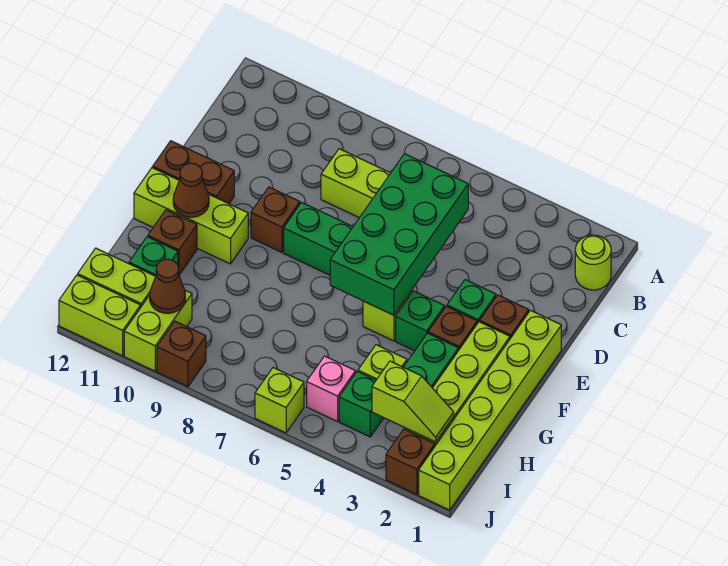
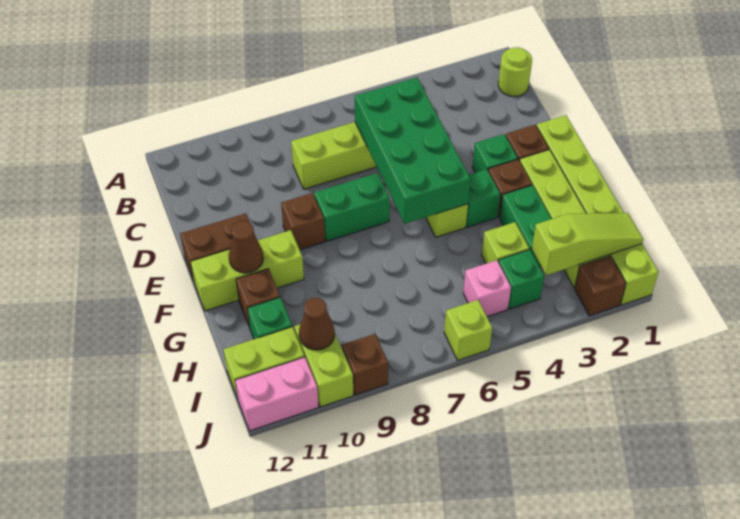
lime 1x2 slope [372,361,454,442] -> lime 1x3 slope [532,213,643,275]
lime 1x2 brick [59,275,141,356] -> pink 1x2 brick [235,357,319,431]

